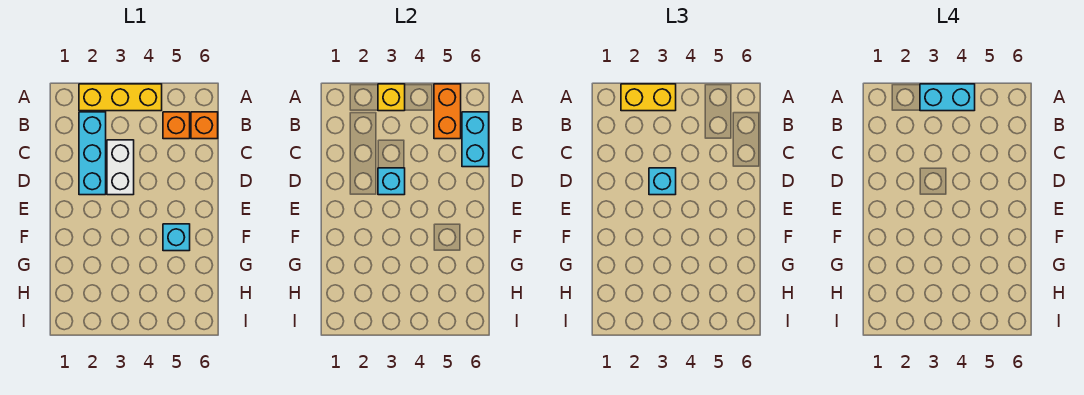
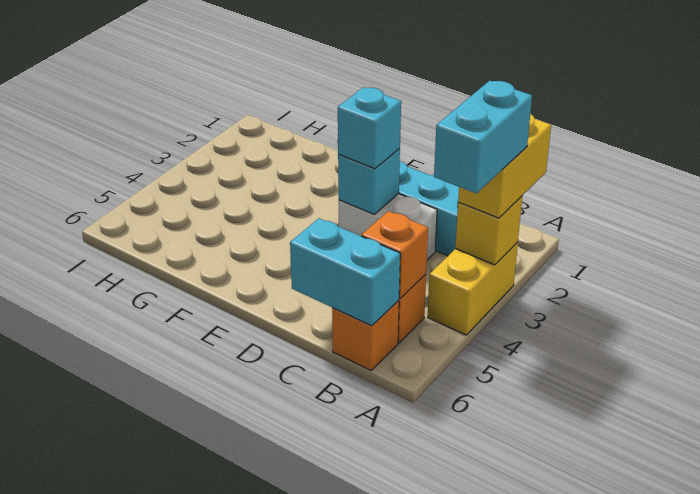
yellow 1x3 brick [79,84,162,111] -> yellow 1x2 brick [428,242,518,335]
orange 1x2 brick [434,84,461,139] -> orange 1x1 brick [361,211,428,298]
cyan 1x1 brick [163,224,190,251] -> none

